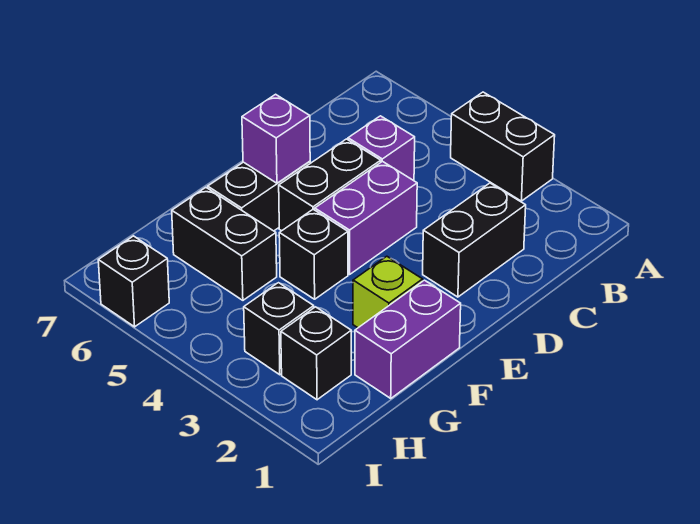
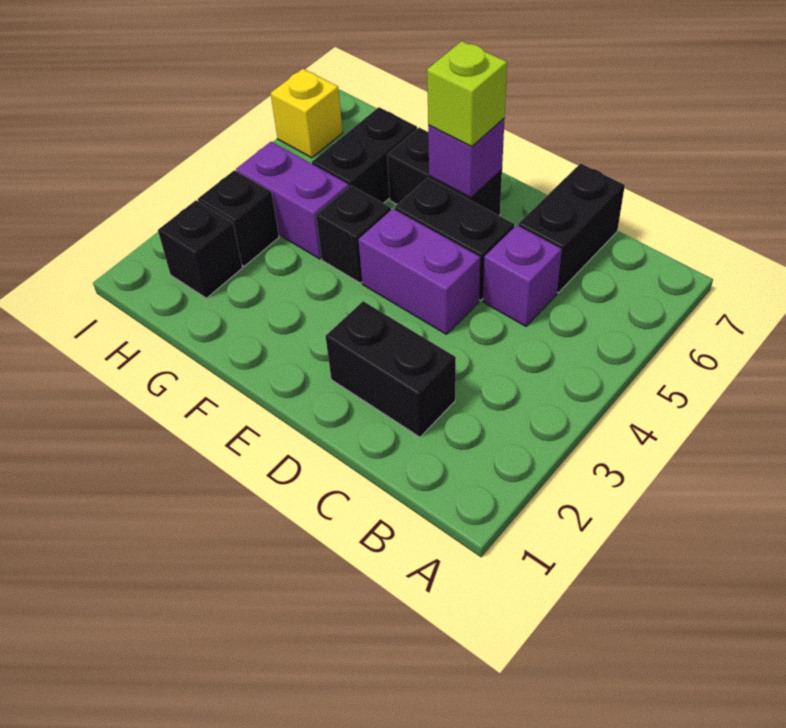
black 1x2 brick [451,92,555,201] -> black 1x2 brick moved to [518,163,625,293]
purple 1x2 brick [355,280,461,398] -> purple 1x2 brick moved to [236,142,349,259]
lime 1x1 brick [353,256,423,328] -> lime 1x1 brick moved to [427,41,507,146]
black 1x1 brick [98,236,169,327] -> yellow 1x1 brick [271,69,343,158]

